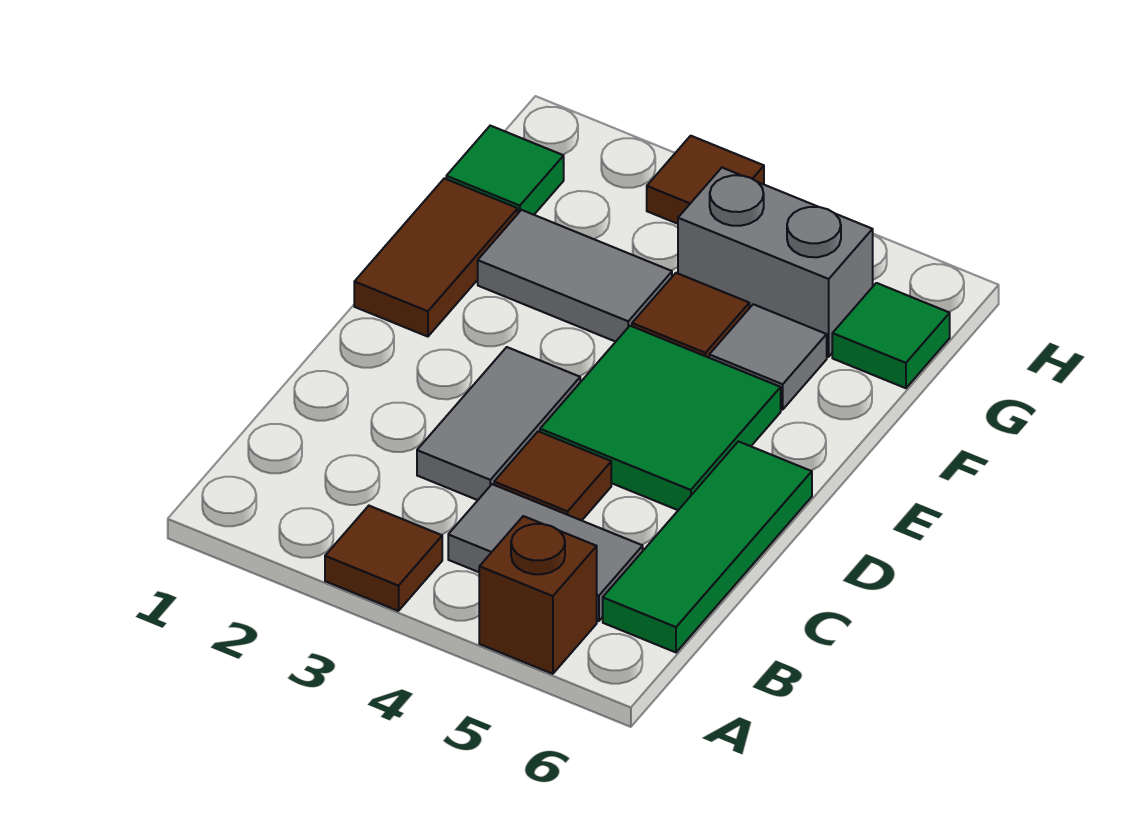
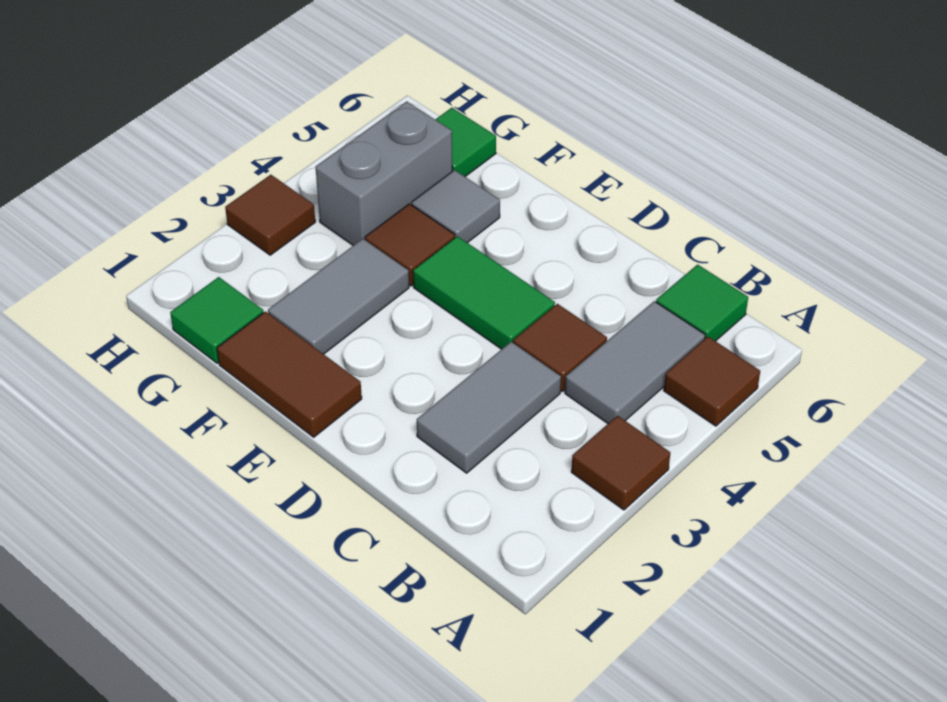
brown 1x1 brick [479,516,597,674] -> brown 1x1 tile [664,337,760,426]
green 1x3 tile [603,441,812,652] -> green 1x1 tile [656,265,748,341]
grey 1x2 tile [417,347,580,500] -> grey 1x2 tile turned to [417,342,561,473]
green 2x2 tile [540,326,781,510] -> green 1x2 tile [413,236,555,349]

